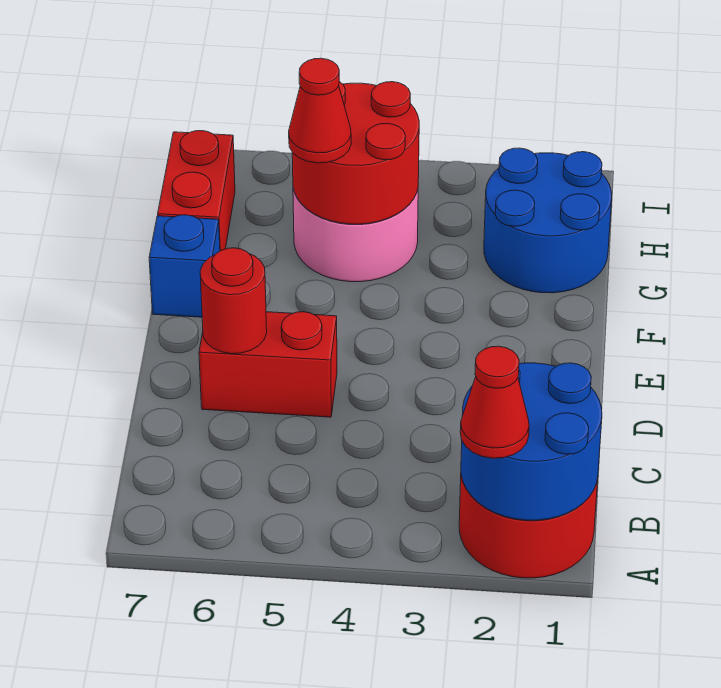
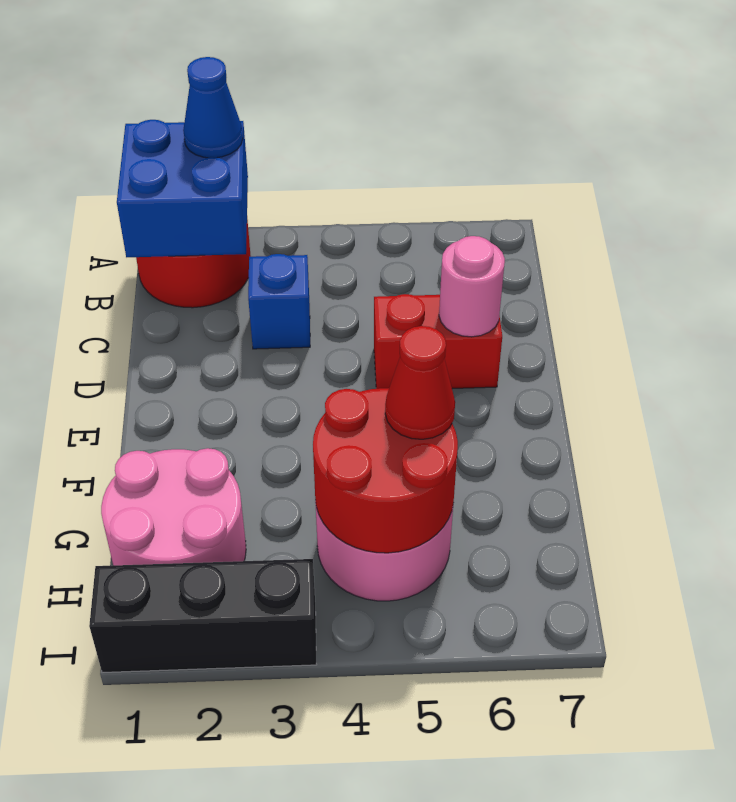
blue 2x2 round brick [461,363,602,520] -> blue 2x2 brick [117,120,248,257]
red 1x1 cone [460,346,529,458] -> blue 1x1 cone [183,57,243,158]
red 1x1 round brick [200,248,267,354] -> pink 1x1 round brick [439,236,505,337]
blue 1x1 brick [149,215,220,317] -> blue 1x1 brick moved to [248,254,310,349]
blue 2x2 round brick [484,148,612,293] -> pink 2x2 round brick [101,448,246,565]
red 1x2 brick [158,131,235,251] -> none
none -> black 1x3 brick [89,559,316,672]

